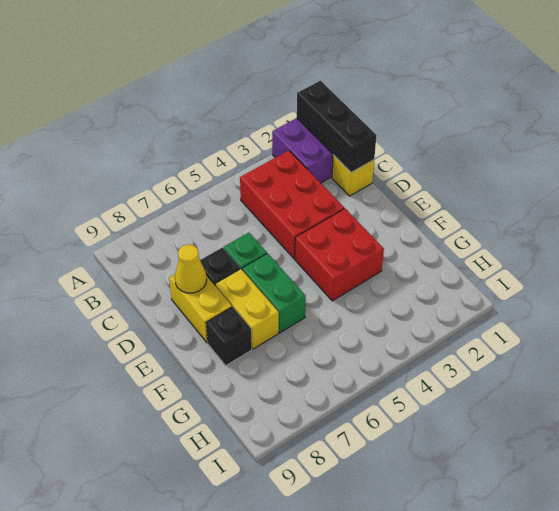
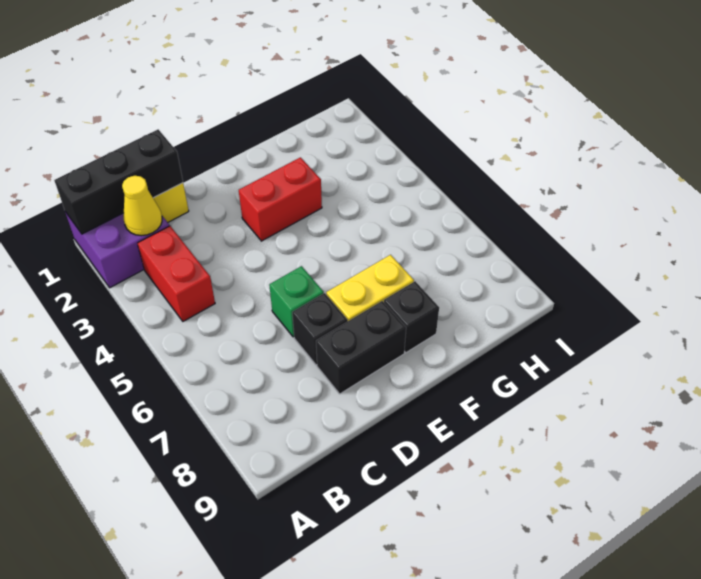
red 2x3 brick [240,151,344,259] -> red 1x2 brick [137,226,215,321]
yellow 1x2 brick [169,275,232,343] -> black 1x2 brick [316,301,406,394]
yellow 1x1 cone [175,244,207,293] -> yellow 1x1 cone moved to [122,176,162,236]
red 2x2 brick [295,209,384,301] -> red 1x2 brick [239,157,322,241]
green 1x2 brick [242,253,306,333] -> none

